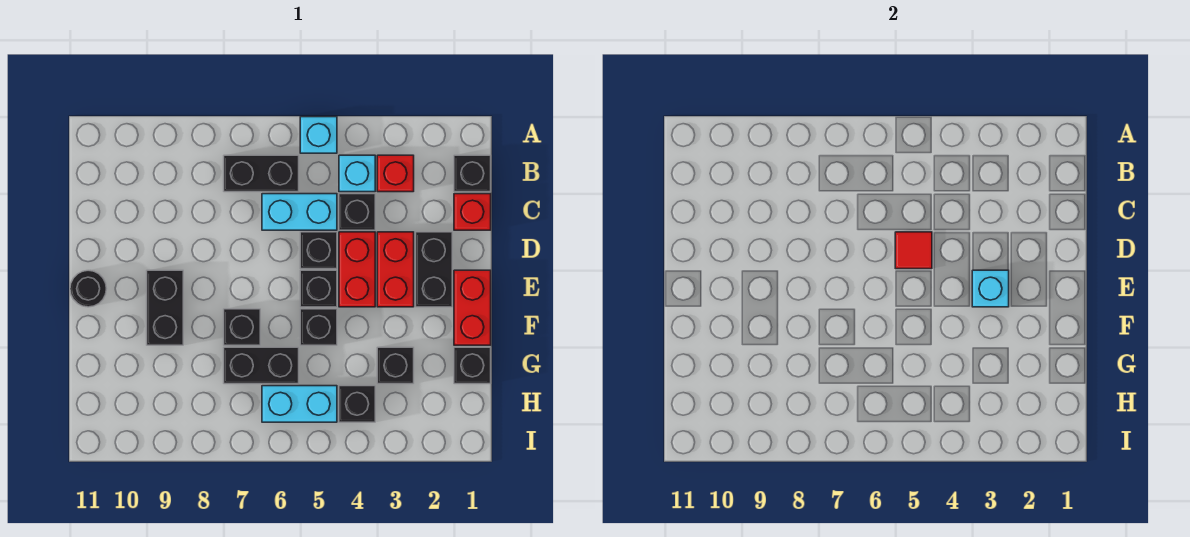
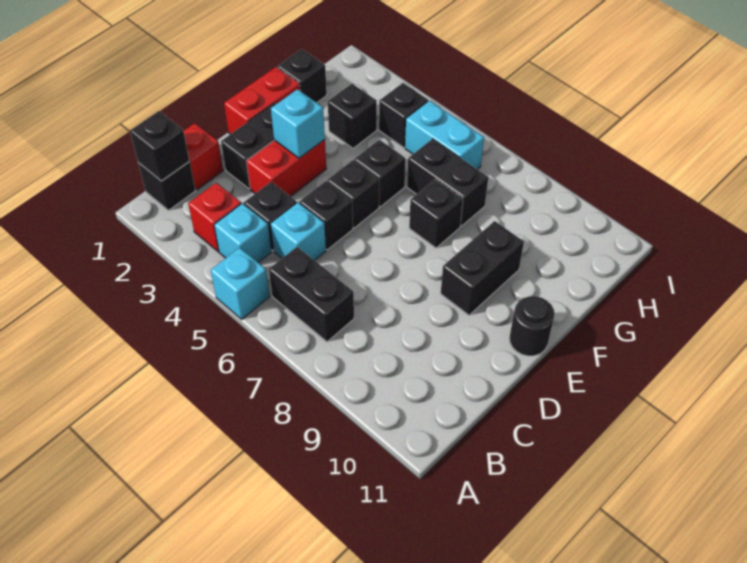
none -> black 1x1 brick [130,111,189,181]
cyan 1x2 brick [262,194,337,230] -> cyan 1x1 brick [271,203,326,260]
red 1x2 brick [339,232,375,307] -> none
red 1x1 tile [895,232,932,269] -> none

